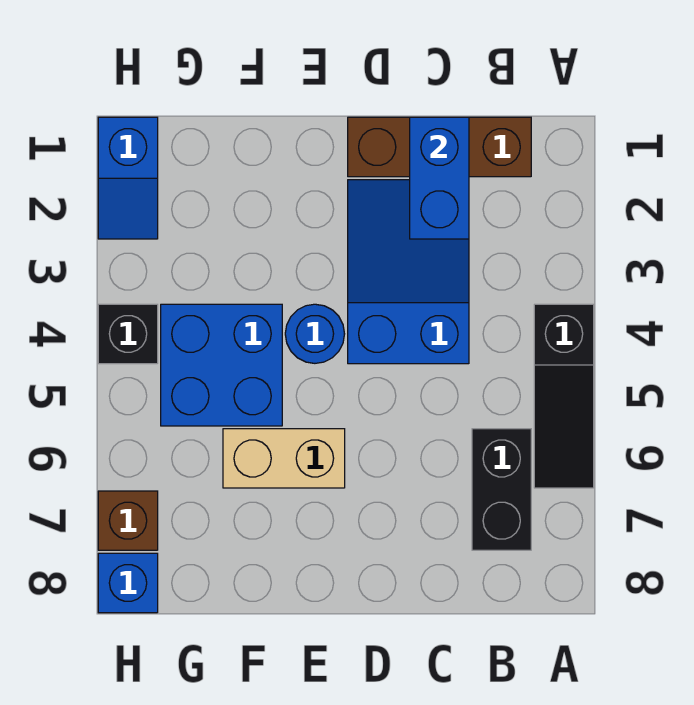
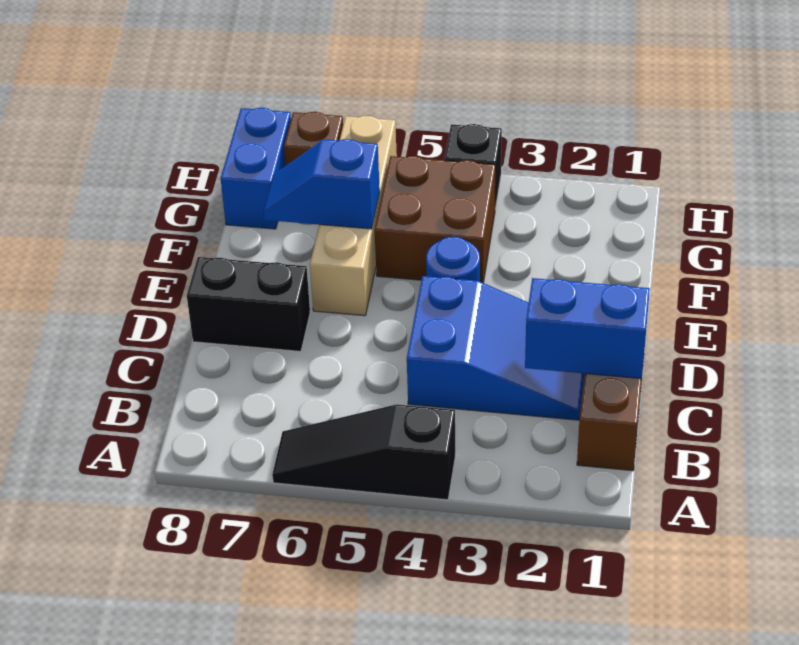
black 1x2 brick [472,429,531,550] -> black 1x2 brick moved to [187,257,310,352]
tan 1x2 brick [223,429,345,488] -> tan 1x4 brick [310,116,397,316]
blue 2x2 brick [161,304,282,426] -> brown 2x2 brick [375,156,496,283]
blue 1x2 slope [98,117,158,239] -> blue 1x2 slope moved to [263,139,380,229]
blue 1x1 brick [98,553,158,613] -> blue 1x2 brick [221,108,291,229]

